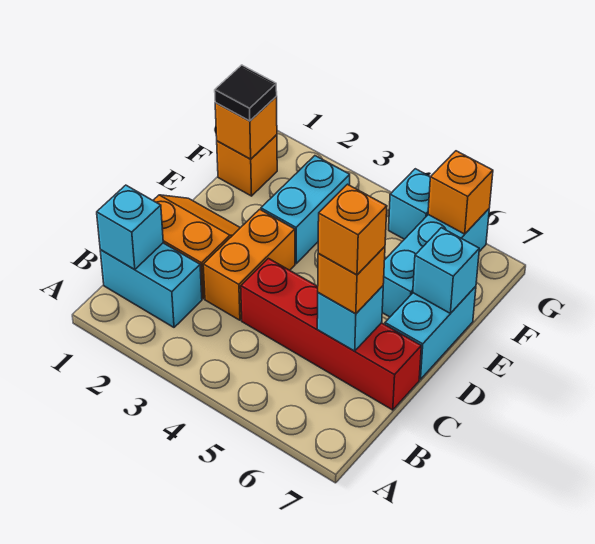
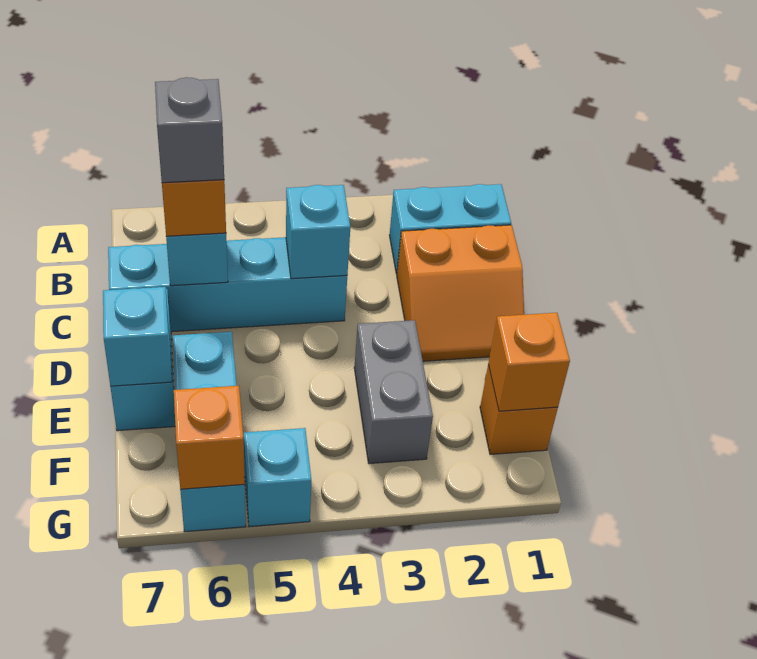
cyan 1x1 brick [97,185,163,270] -> cyan 1x1 brick moved to [286,185,350,279]
orange 1x2 brick [203,209,295,320] -> none
red 1x4 brick [241,258,421,410] -> cyan 1x4 brick [108,237,347,332]
orange 1x1 brick [318,184,387,275] -> grey 1x1 brick [155,77,224,183]
cyan 1x2 brick [261,156,350,264] -> grey 1x2 brick [354,320,433,464]
black 1x1 tile [215,65,277,121] -> none

